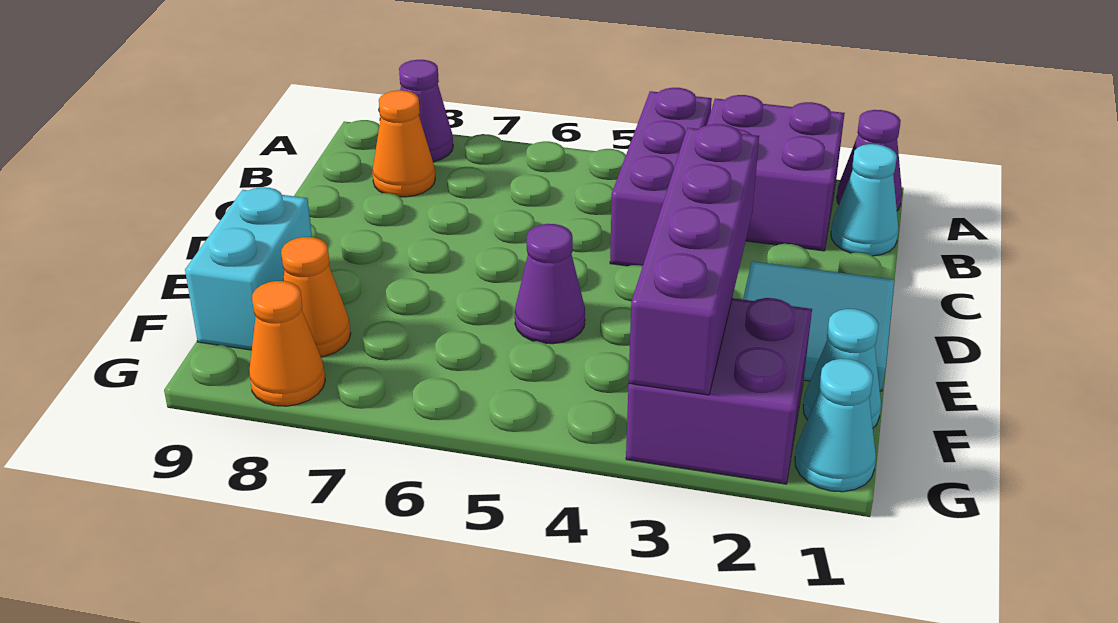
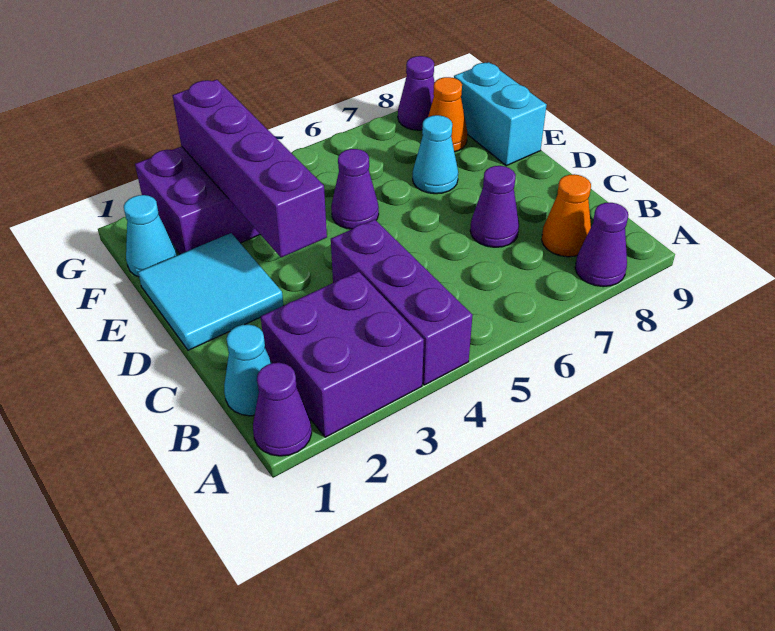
none -> purple 1x1 cone [470,166,519,247]
cyan 1x1 cone [795,359,876,492] -> cyan 1x1 cone moved to [413,115,458,194]
orange 1x1 cone [249,281,325,406] -> purple 1x1 cone [398,56,434,130]

